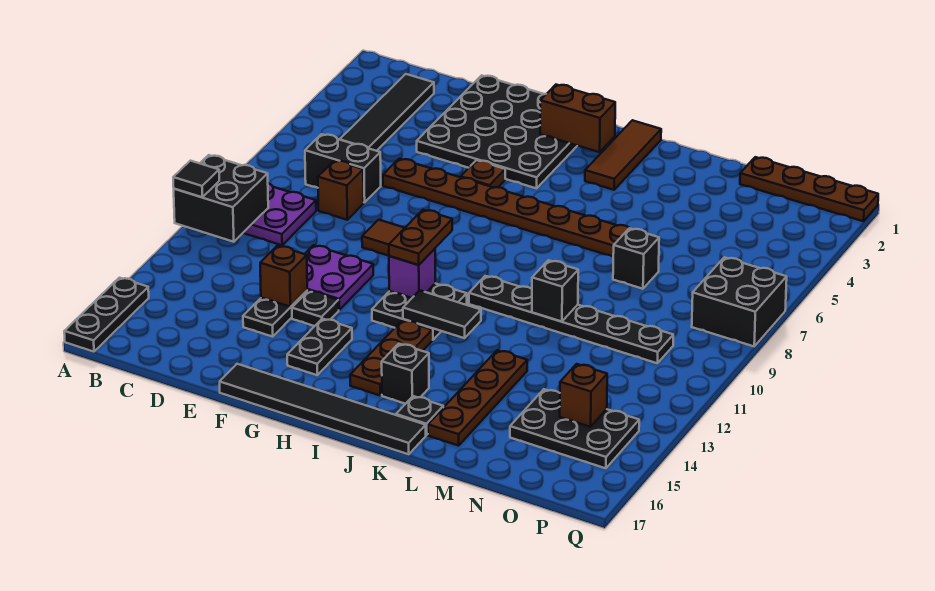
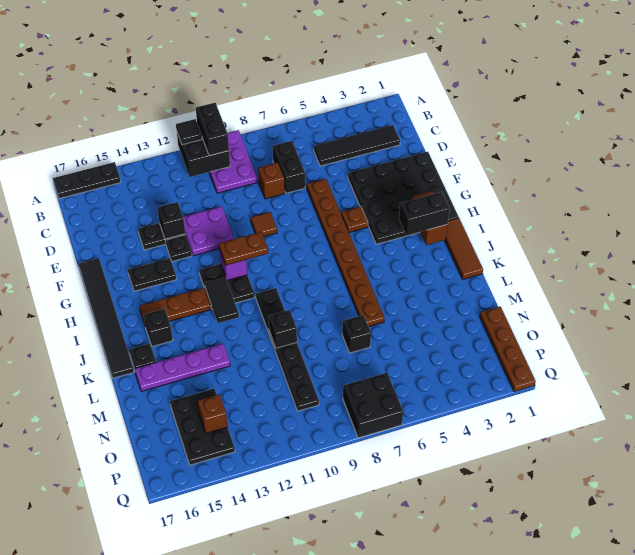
none -> black 1x2 brick [196,103,229,156]
brown 1x1 brick [260,246,307,307] -> black 1x1 brick [157,202,185,239]
none -> black 1x2 brick [399,192,450,235]
brown 1x3 tile [585,120,661,190] -> brown 1x3 tile turned to [445,218,483,279]
brown 1x4 plate [428,350,527,446] -> purple 1x4 plate [135,344,230,391]

